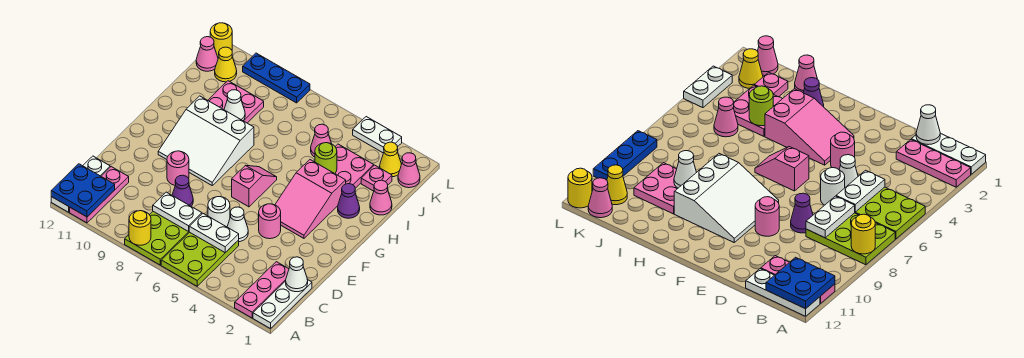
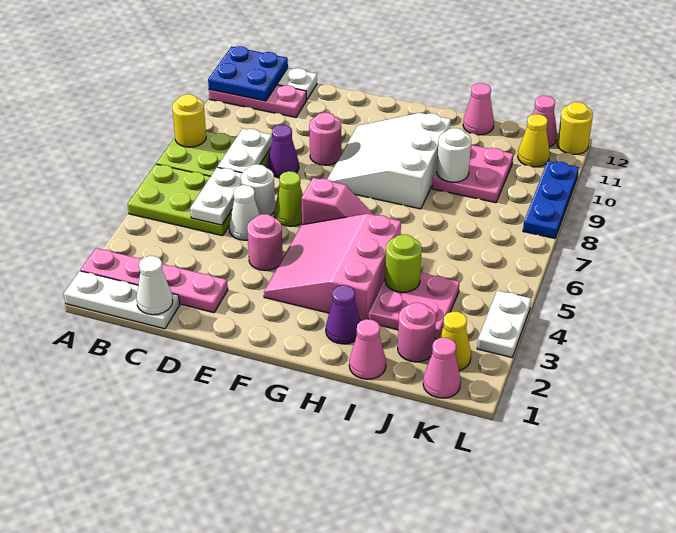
pink 1x3 plate [235,262,289,318] -> pink 1x4 plate [81,248,228,313]
none -> lime 1x1 cone [274,171,303,226]
pink 2x3 slope [275,160,346,238] -> pink 3x3 slope [264,214,401,321]
white 1x1 cone [224,90,245,121] -> white 1x1 round brick [437,128,471,182]
pink 1x1 plate [361,165,392,191] -> pink 1x1 round brick [398,303,436,362]
pink 1x1 cone [311,124,332,157] -> pink 1x1 cone moved to [463,83,494,135]

